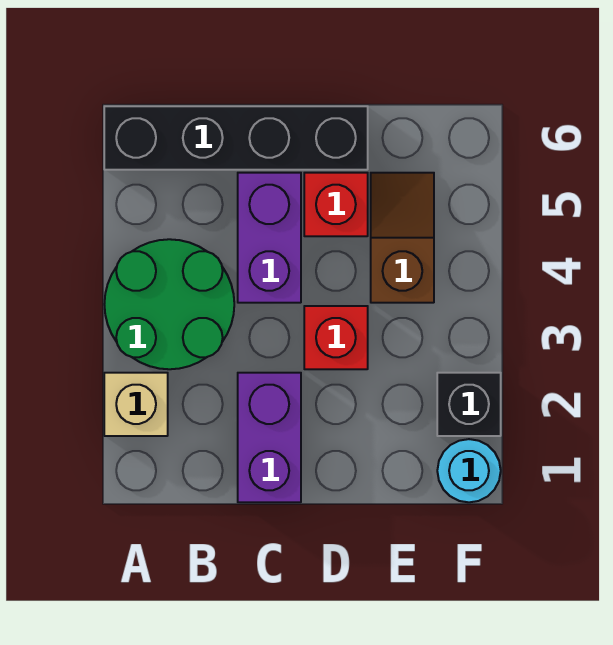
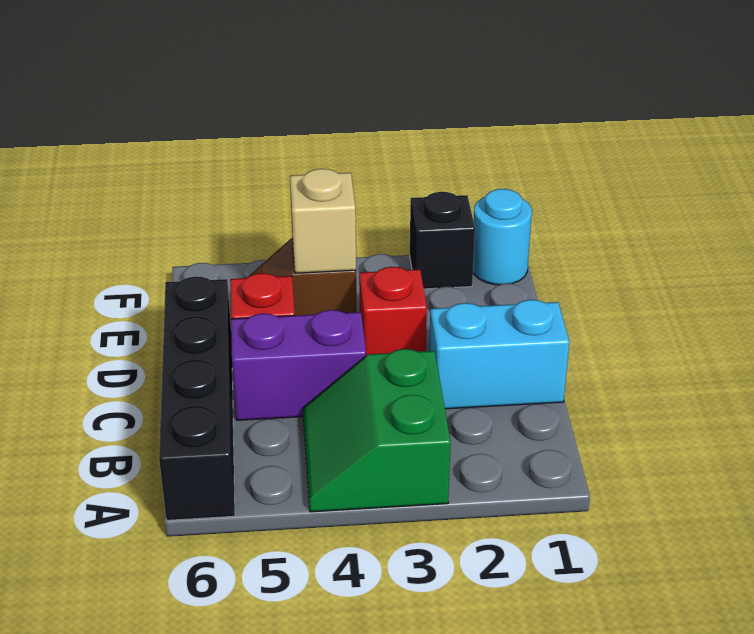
tan 1x1 brick [104,373,168,436] -> tan 1x1 brick moved to [290,169,356,273]
green 2x2 round brick [104,239,234,369] -> green 2x2 slope [303,349,451,512]
purple 1x2 brick [238,373,301,502] -> cyan 1x2 brick [429,300,569,409]

